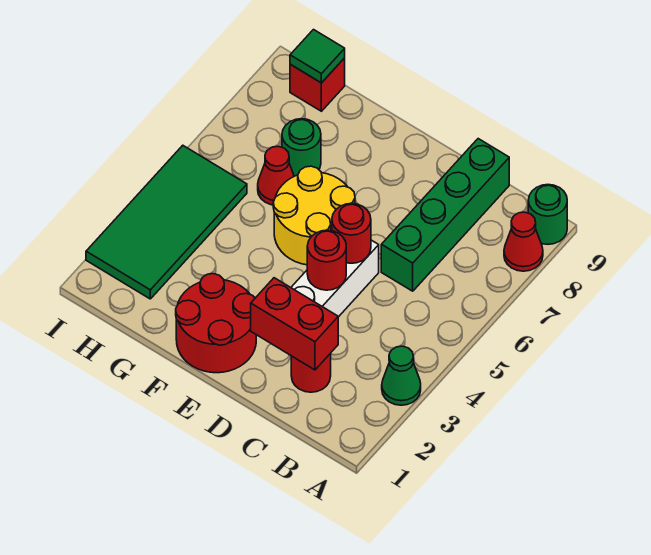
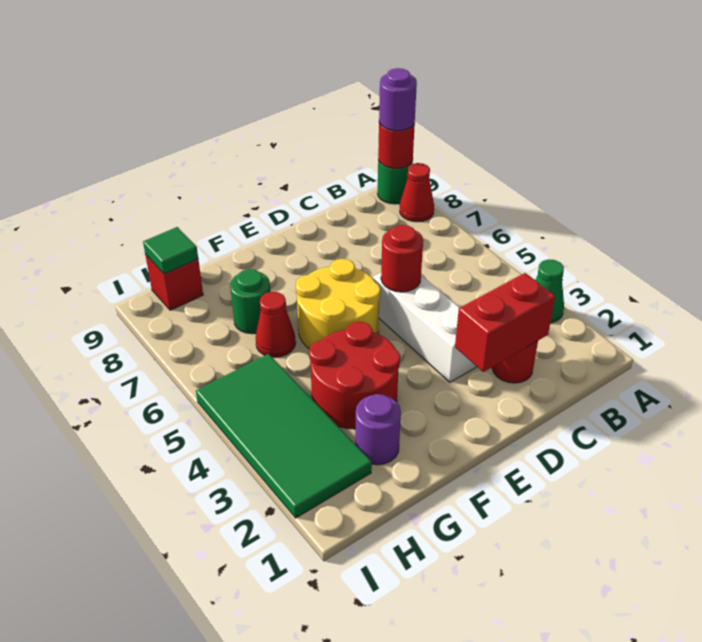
none -> purple 1x1 round brick [379,68,417,131]
green 1x4 brick [381,139,509,291] -> none
red 1x1 round brick [307,230,346,290] -> red 1x1 round brick moved to [378,123,415,168]
red 2x2 round brick [176,274,256,373] -> red 2x2 round brick moved to [309,322,400,429]
none -> purple 1x1 round brick [355,394,401,465]

